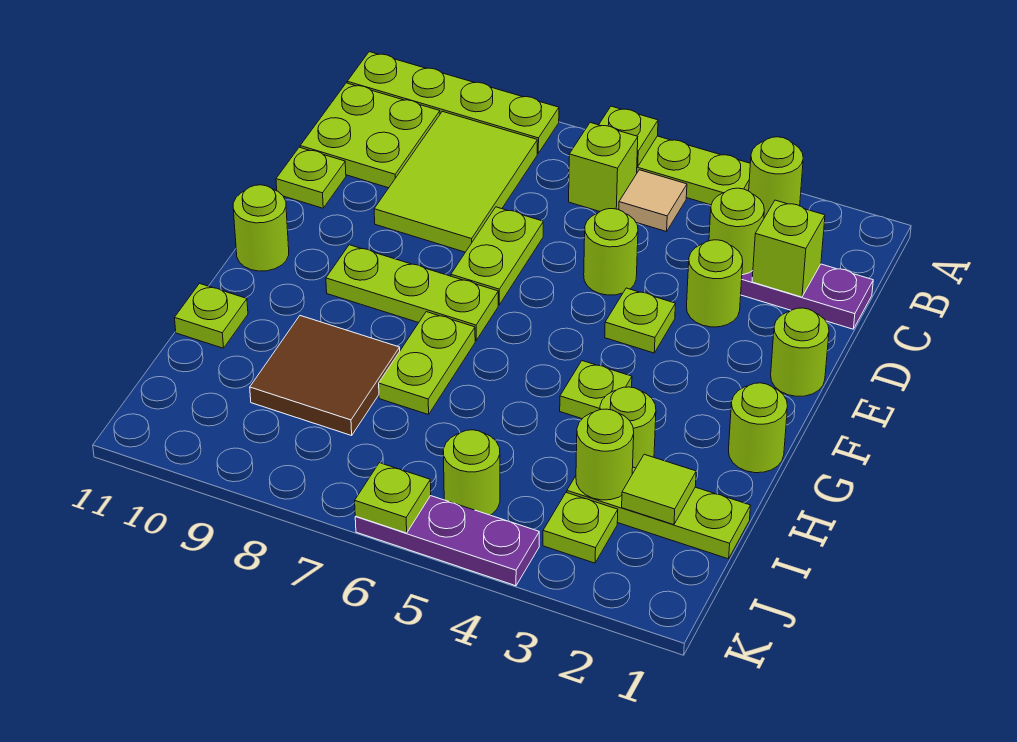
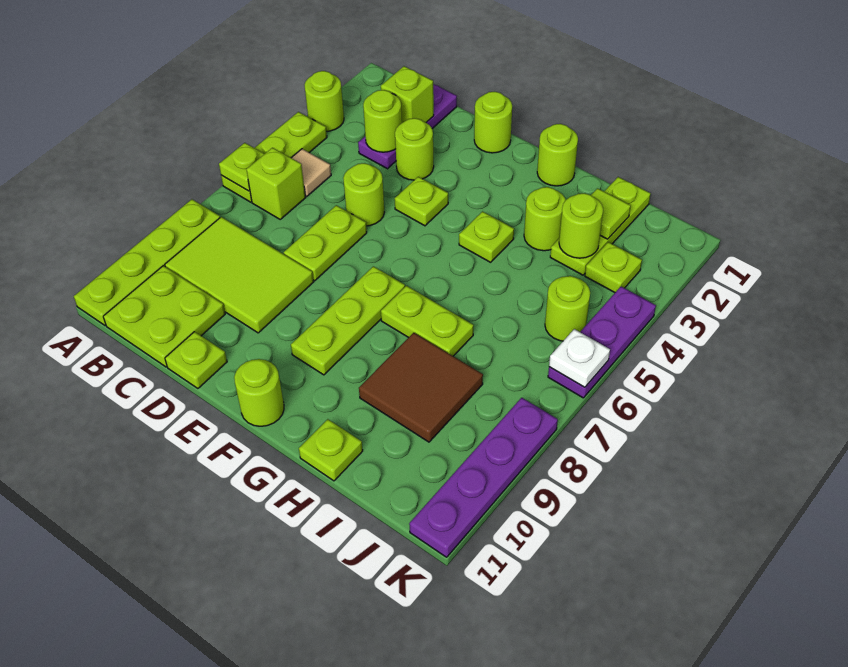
lime 1x2 plate [451,207,543,305] -> lime 1x2 plate turned to [284,205,367,281]
lime 1x1 plate [355,463,431,533] -> white 1x1 plate [549,329,610,387]
none -> purple 1x4 plate [409,398,558,557]

